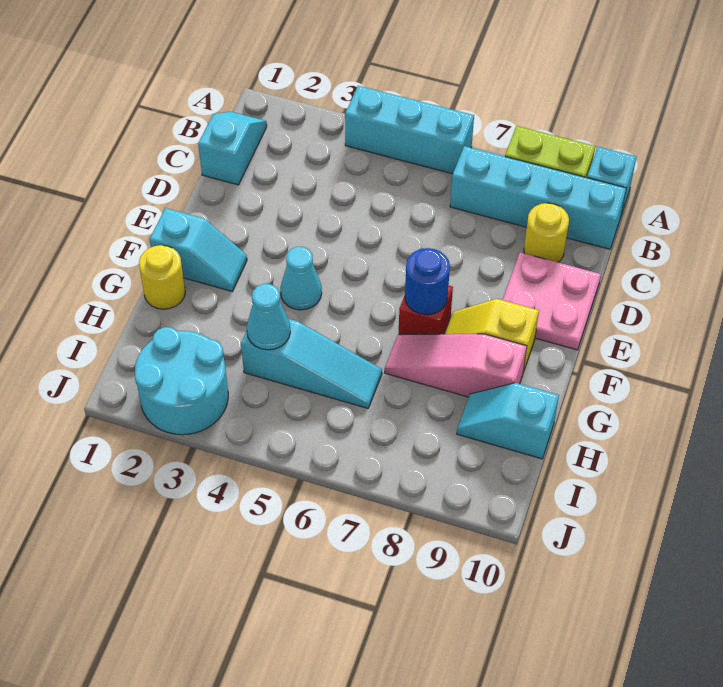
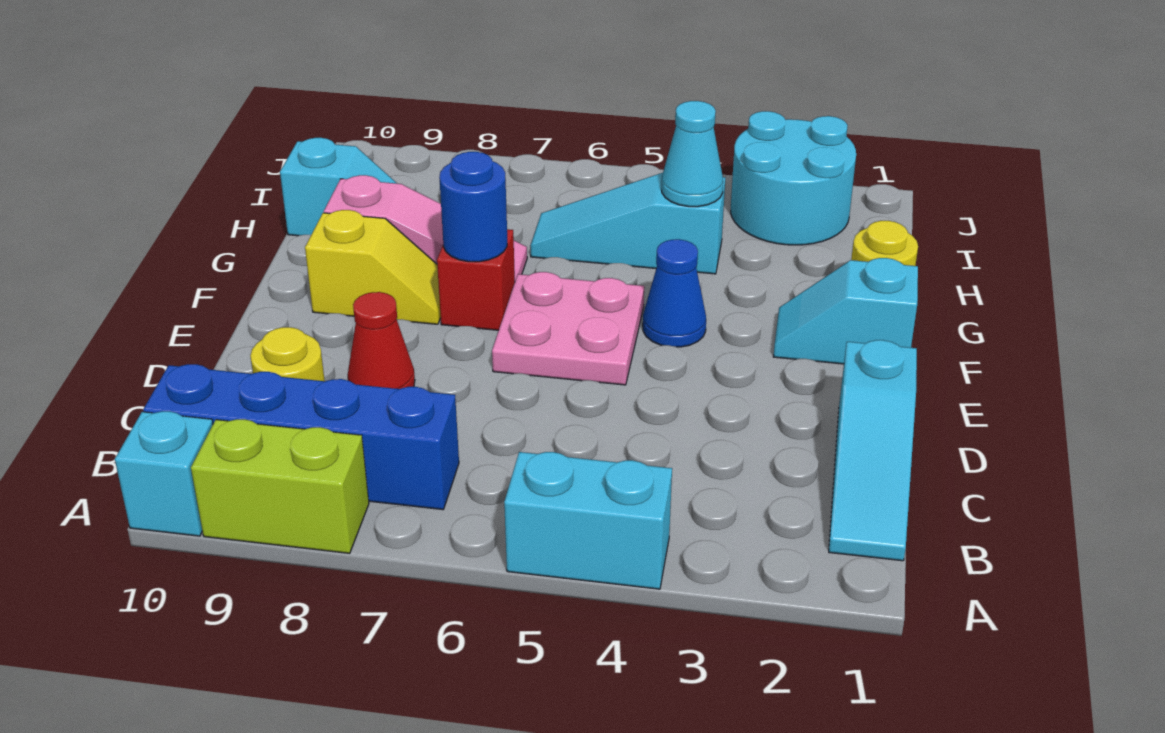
cyan 1x3 brick [345,86,474,174] -> cyan 1x2 brick [504,452,672,589]
cyan 1x2 slope [198,112,267,185] -> cyan 1x3 slope [829,340,917,561]
cyan 1x4 brick [450,146,626,249] -> blue 1x4 brick [143,364,459,510]
none -> red 1x1 cone [348,292,415,389]
pink 2x2 plate [503,252,601,350] -> pink 2x2 plate moved to [492,272,644,385]
cyan 1x1 cone [280,247,322,310] -> blue 1x1 cone [643,239,706,347]

